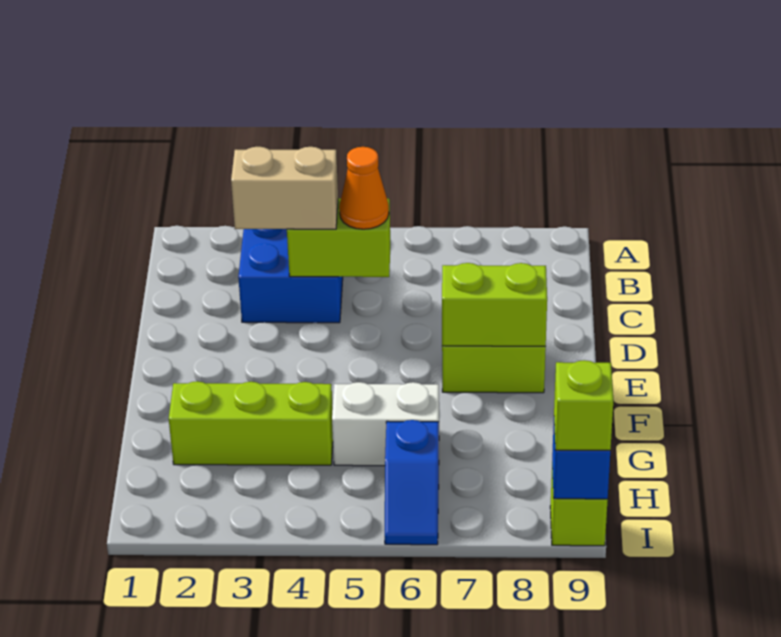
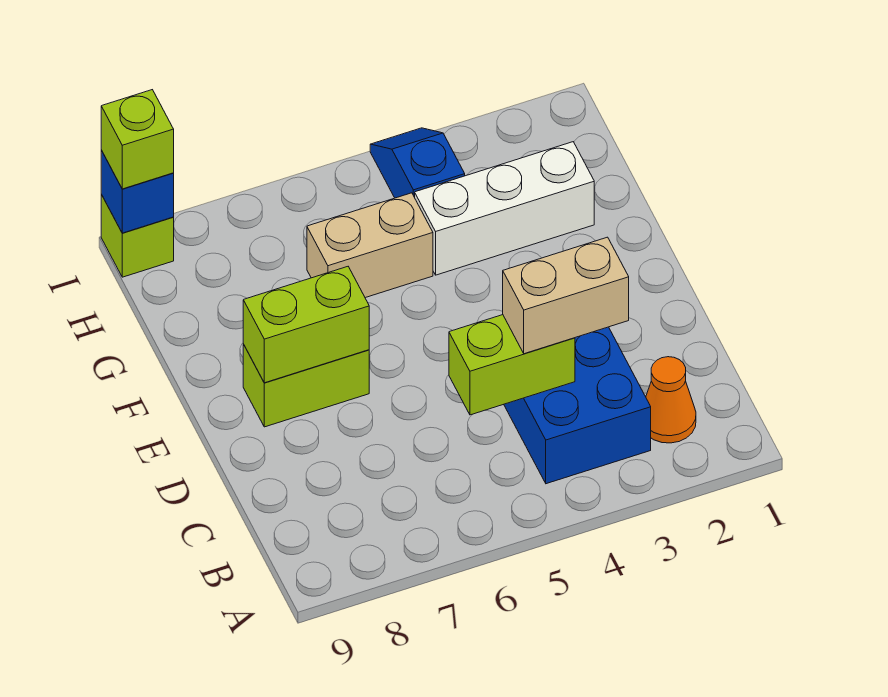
orange 1x1 cone [339,147,389,229] -> orange 1x1 cone moved to [646,357,696,443]
lime 1x3 brick [169,381,333,465] -> white 1x3 brick [415,142,594,275]
white 1x2 brick [332,382,439,466] -> tan 1x2 brick [307,193,433,298]
blue 1x2 slope [385,420,439,545] -> blue 1x2 slope moved to [370,128,465,198]

